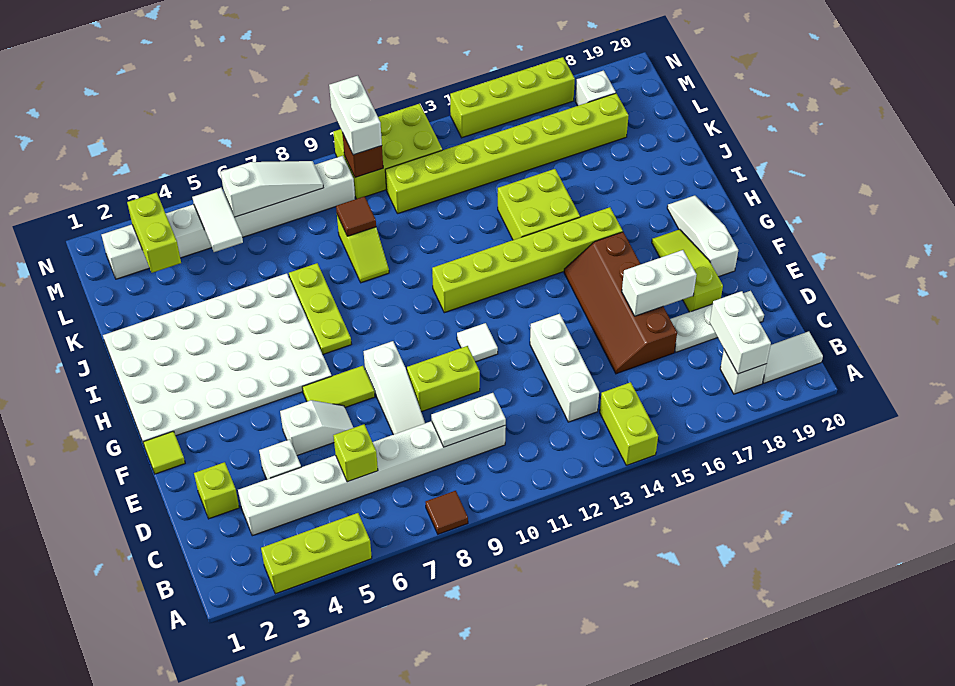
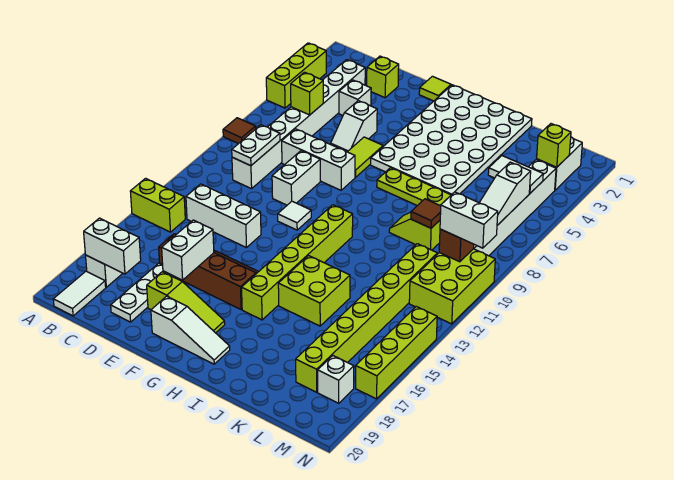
white 1x3 slope [364,341,425,435] -> white 1x3 brick [282,129,355,190]
lime 1x2 brick [407,346,480,412] -> white 1x2 brick [272,151,320,205]
lime 1x2 brick [127,192,181,273] -> lime 1x1 brick [537,124,571,167]

